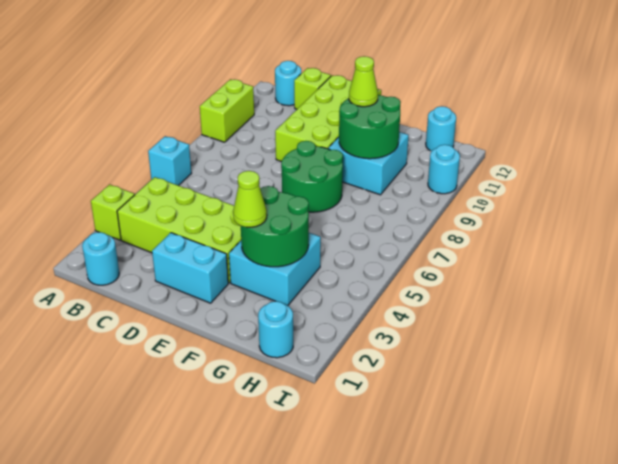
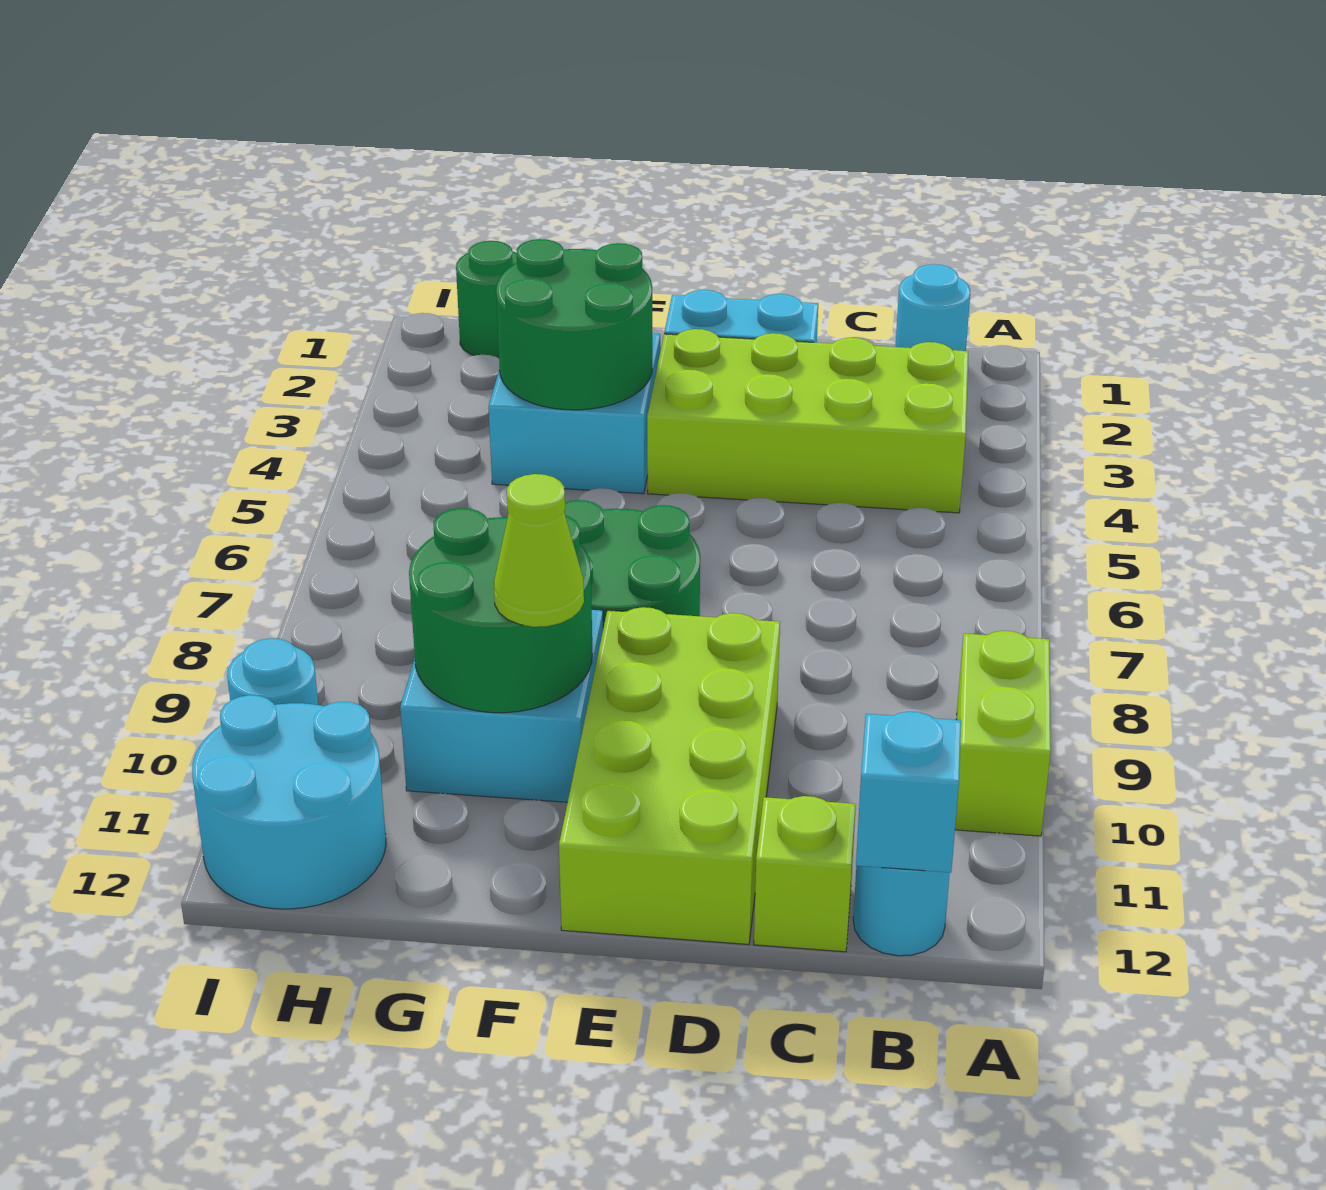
lime 1x1 brick [91,184,135,240] -> none
cyan 1x1 brick [148,136,191,186] -> cyan 1x1 brick moved to [856,712,961,873]
lime 1x1 cone [233,171,267,227] -> none
cyan 1x1 round brick [258,301,293,358] -> green 1x1 round brick [456,241,517,358]
cyan 1x1 round brick [426,106,456,151] -> cyan 2x2 round brick [192,695,386,909]

